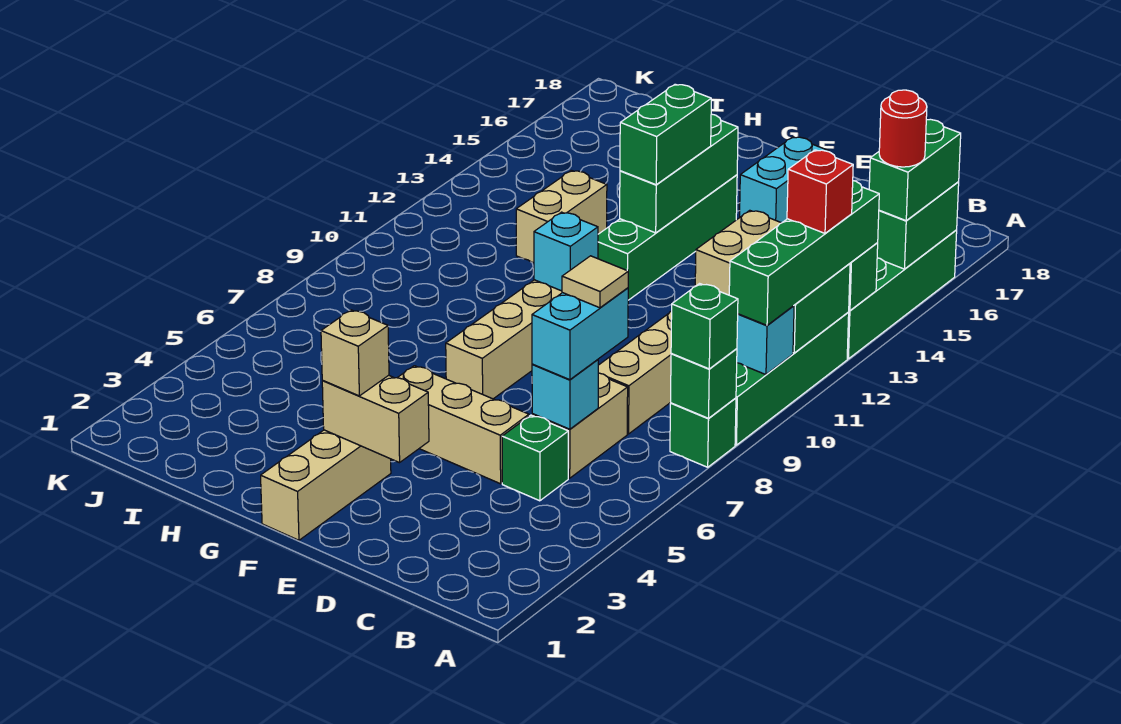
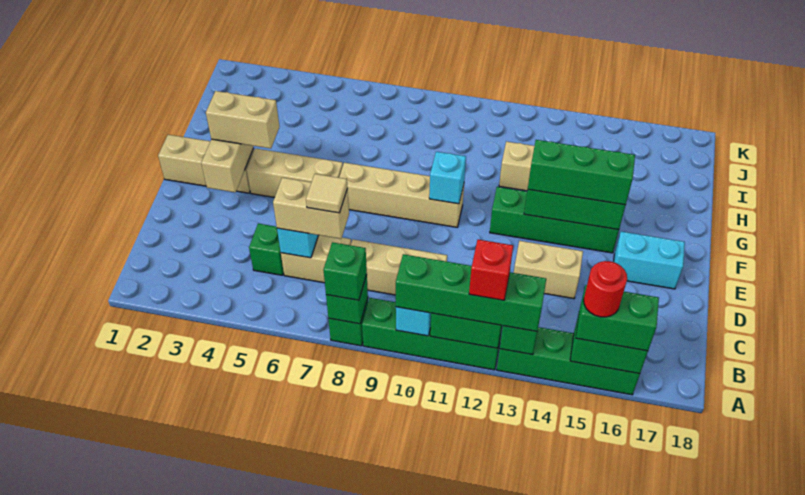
cyan 1x2 brick [532,288,628,380] -> tan 1x2 brick [273,178,349,239]
tan 1x3 brick [397,366,529,484] -> tan 1x3 brick turned to [247,148,343,197]
tan 1x1 brick [321,310,389,396] -> tan 1x2 brick [206,91,279,149]
green 1x2 brick [620,84,711,185] -> green 1x3 brick [528,140,635,205]

